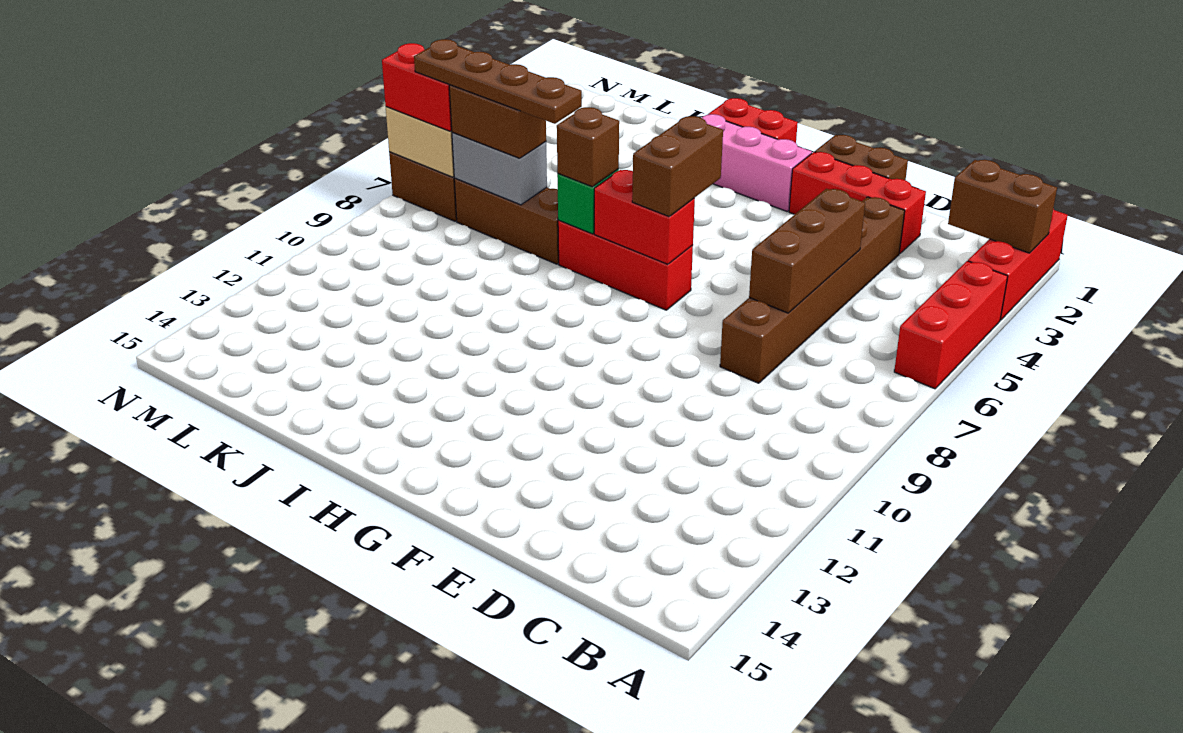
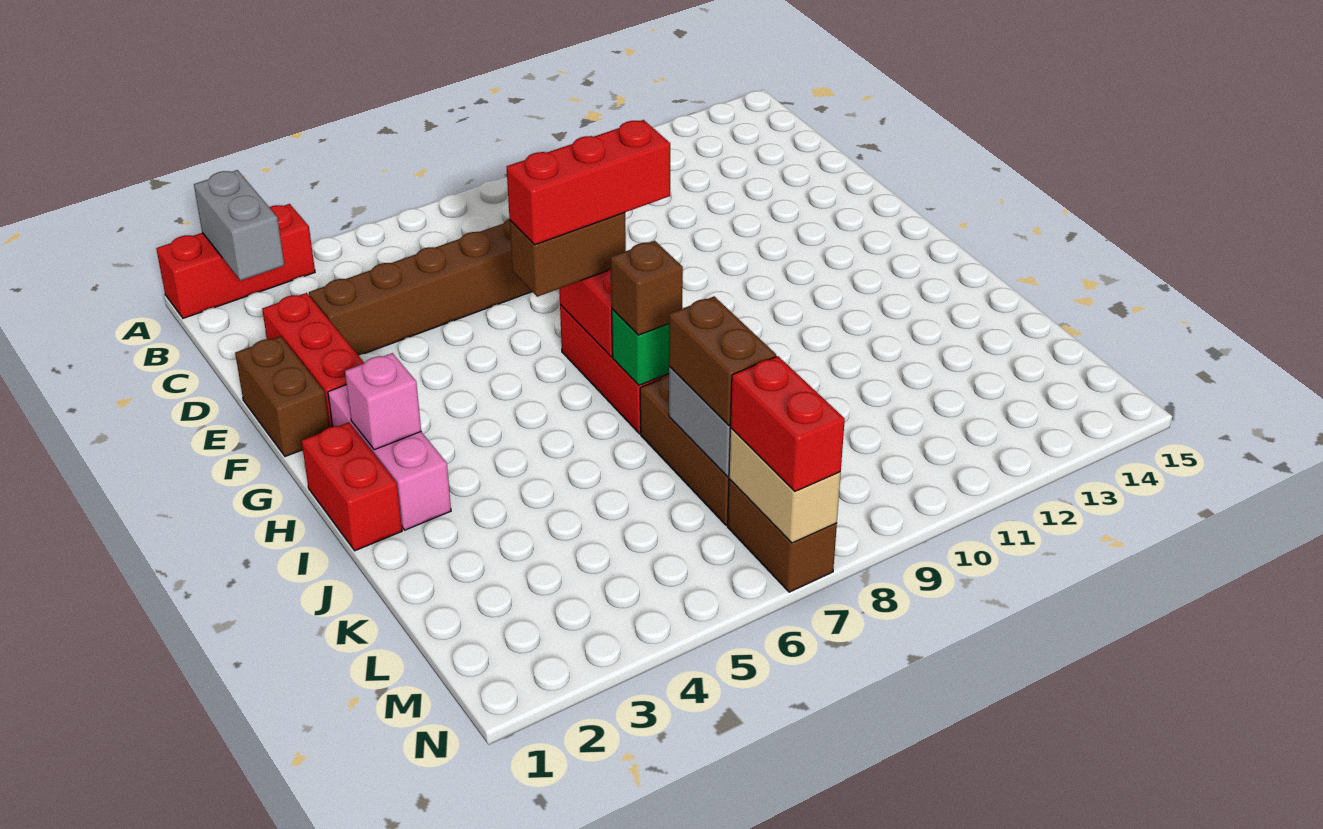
brown 1x2 brick [948,160,1057,253] -> grey 1x2 brick [194,170,284,281]
red 1x3 brick [894,261,1008,389] -> red 1x3 brick moved to [507,120,670,245]
brown 1x3 brick [749,189,865,313] -> none
none -> pink 1x1 brick [345,353,421,450]
brown 1x4 plate [414,39,582,124] -> none

